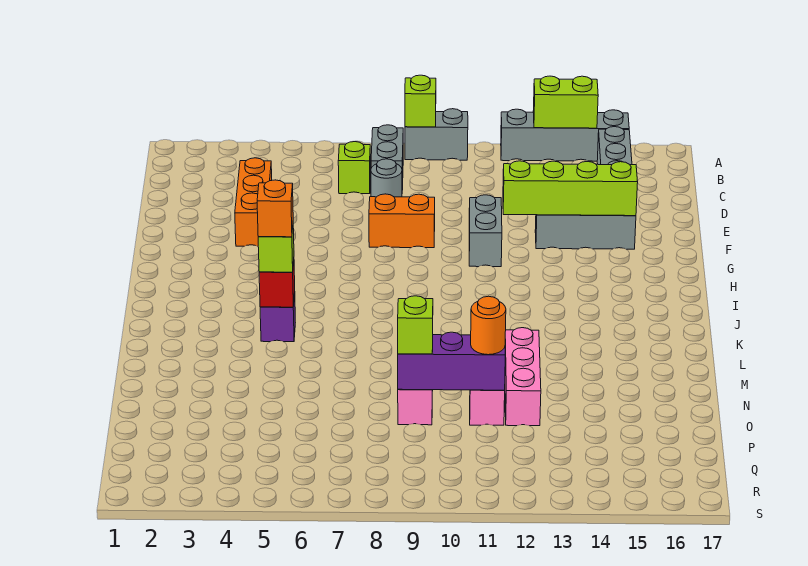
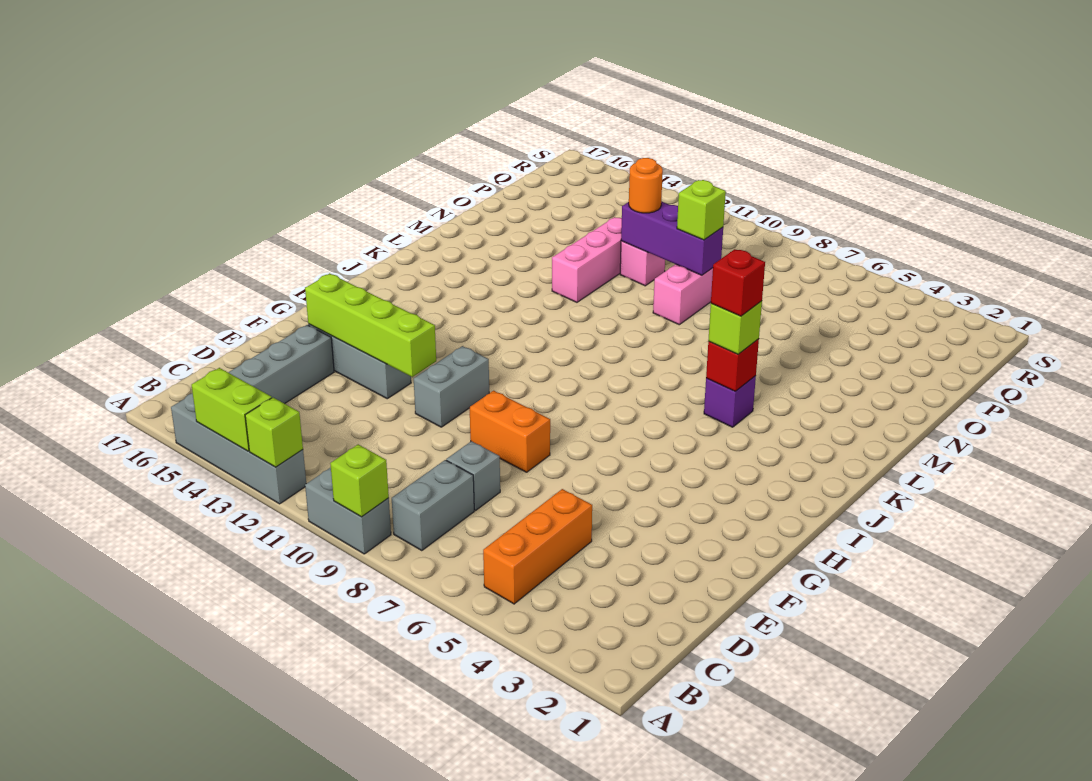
lime 1x1 brick [338,142,371,194] -> lime 1x1 brick moved to [245,398,303,467]
orange 1x3 brick [235,158,272,246] -> orange 1x3 brick moved to [483,489,592,604]
grey 1x1 round brick [371,159,402,197] -> grey 1x1 brick [446,441,500,510]
orange 1x1 brick [257,180,293,237] -> red 1x1 brick [711,249,765,316]

